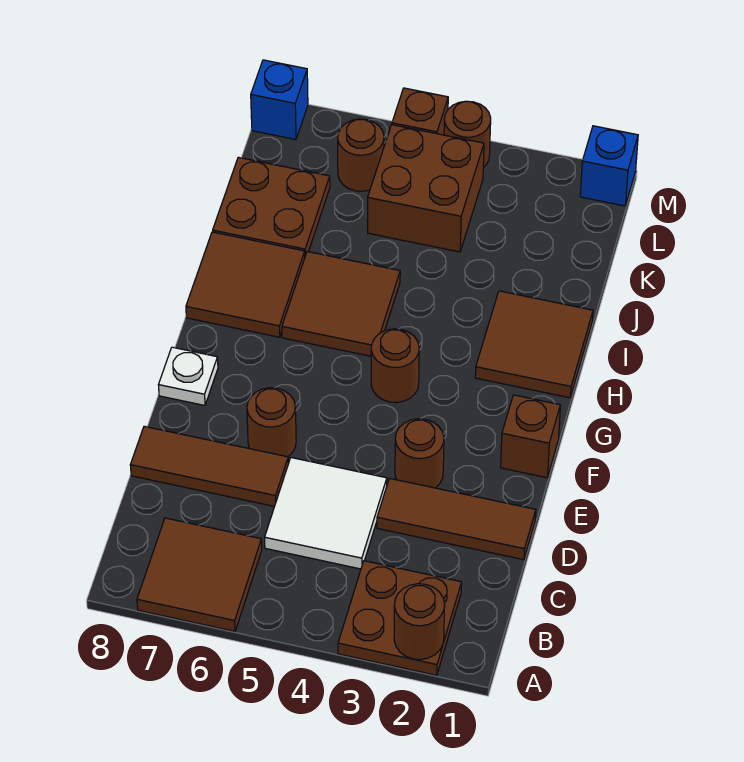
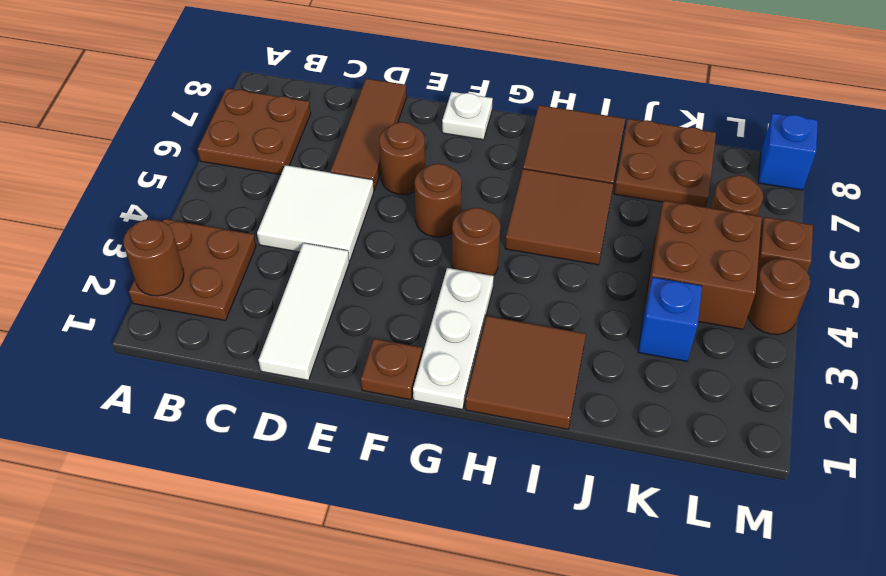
brown 2x2 tile [137,518,262,631] -> brown 2x2 plate [197,88,311,175]
brown 1x3 tile [377,478,536,560] -> white 1x3 tile [259,243,349,380]
brown 1x1 round brick [395,419,444,488] -> brown 1x1 round brick moved to [415,164,461,237]
brown 1x1 brick [501,395,560,478] -> brown 1x1 plate [361,339,422,400]
none -> white 1x3 plate [413,268,494,410]
blue 1x1 brick [580,126,638,206] -> blue 1x1 brick moved to [638,277,702,361]

